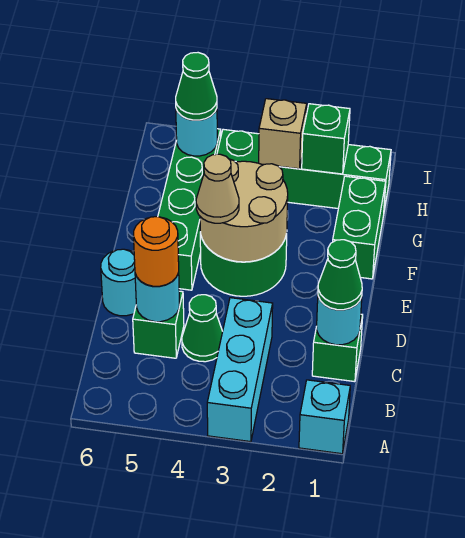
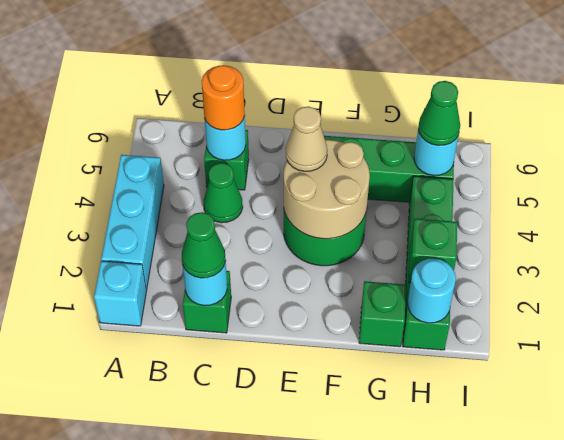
cyan 1x3 brick [207,298,273,442] -> cyan 1x3 brick turned to [101,155,164,289]
cyan 1x1 round brick [101,249,136,316] -> cyan 1x1 round brick moved to [408,258,456,323]
green 1x2 brick [333,176,386,279] -> green 1x1 brick [359,281,406,347]
tan 1x1 brick [259,99,307,169] -> none

